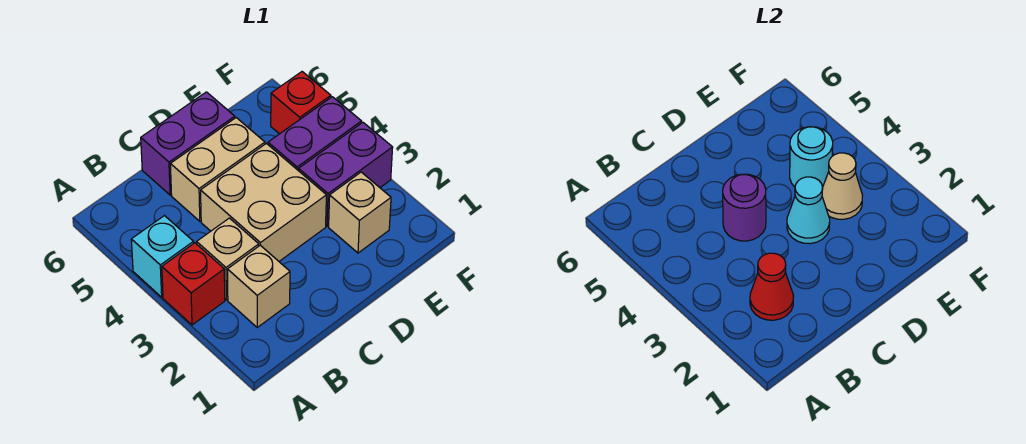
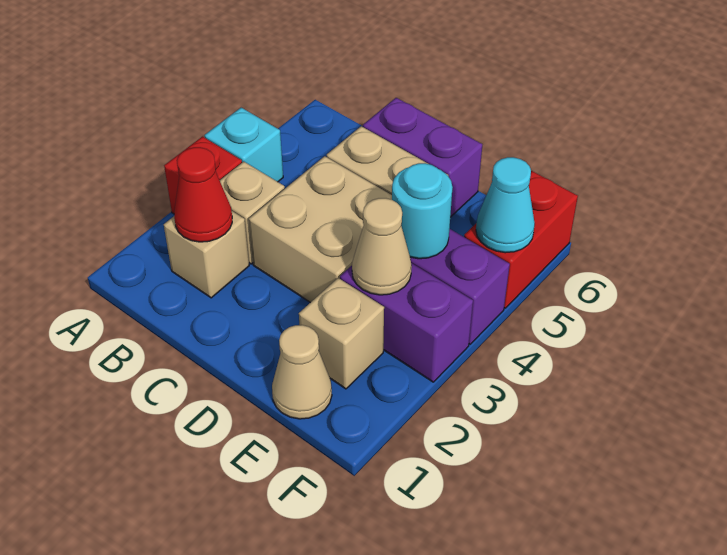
purple 1x1 round brick [723,174,766,241] -> none
cyan 1x1 cone [787,177,830,244] -> cyan 1x1 cone moved to [476,157,535,253]
none -> tan 1x1 cone [272,325,332,419]
red 1x1 brick [271,72,331,134] -> red 1x2 brick [464,171,578,308]

